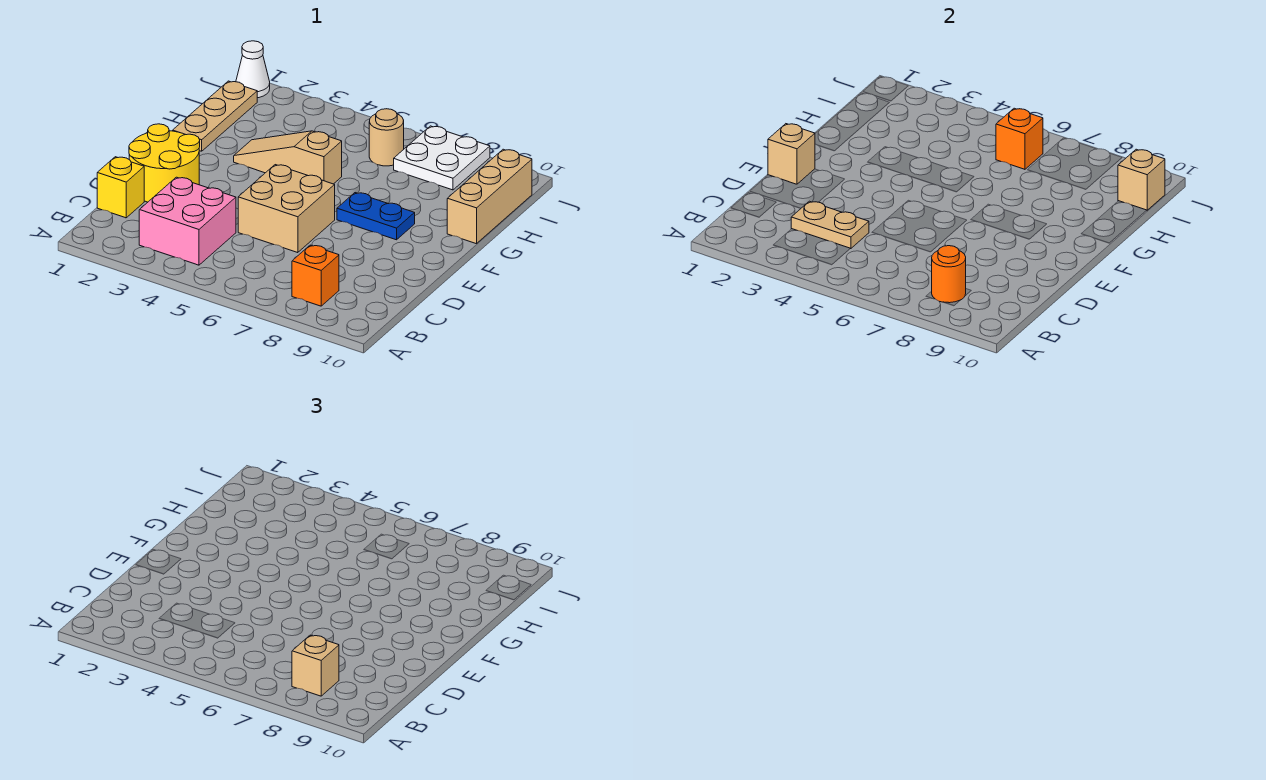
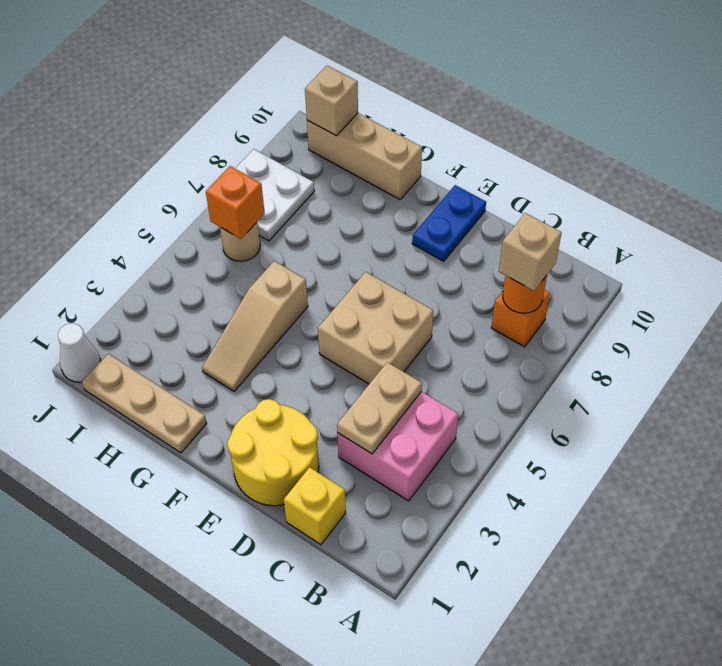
tan 1x1 brick [768,124,815,184] -> none
blue 1x2 plate [337,193,415,240] -> blue 1x2 plate moved to [412,185,486,261]

